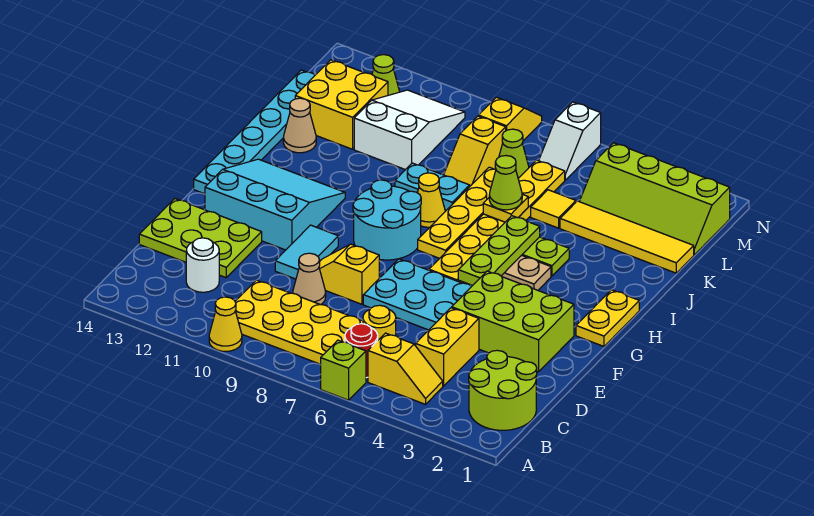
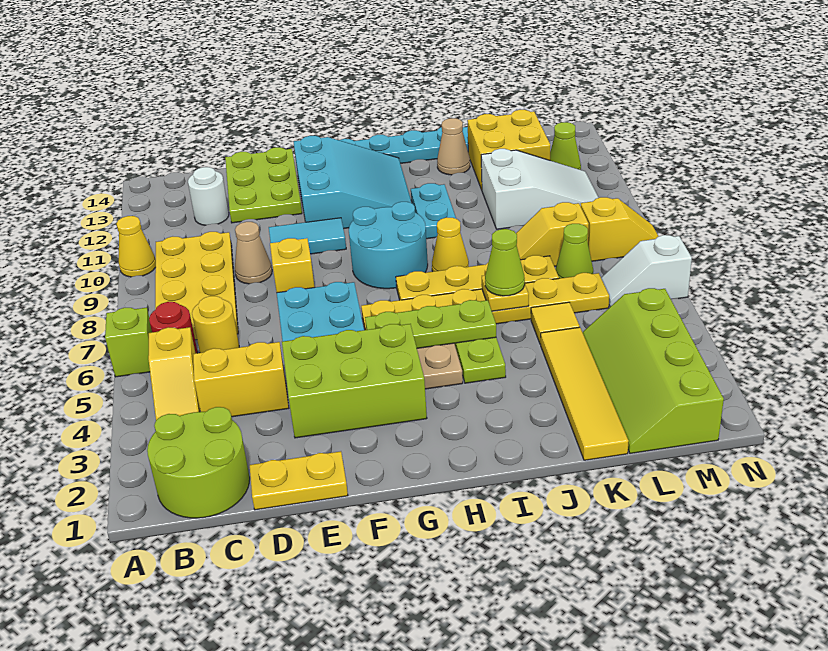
lime 2x3 brick [452,271,574,372] -> lime 2x3 brick turned to [282,324,427,438]
yellow 1x2 plate [576,290,639,346] -> yellow 1x2 plate moved to [250,451,348,510]
cyan 1x2 plate [395,163,470,210] -> cyan 1x2 plate moved to [411,183,456,239]

